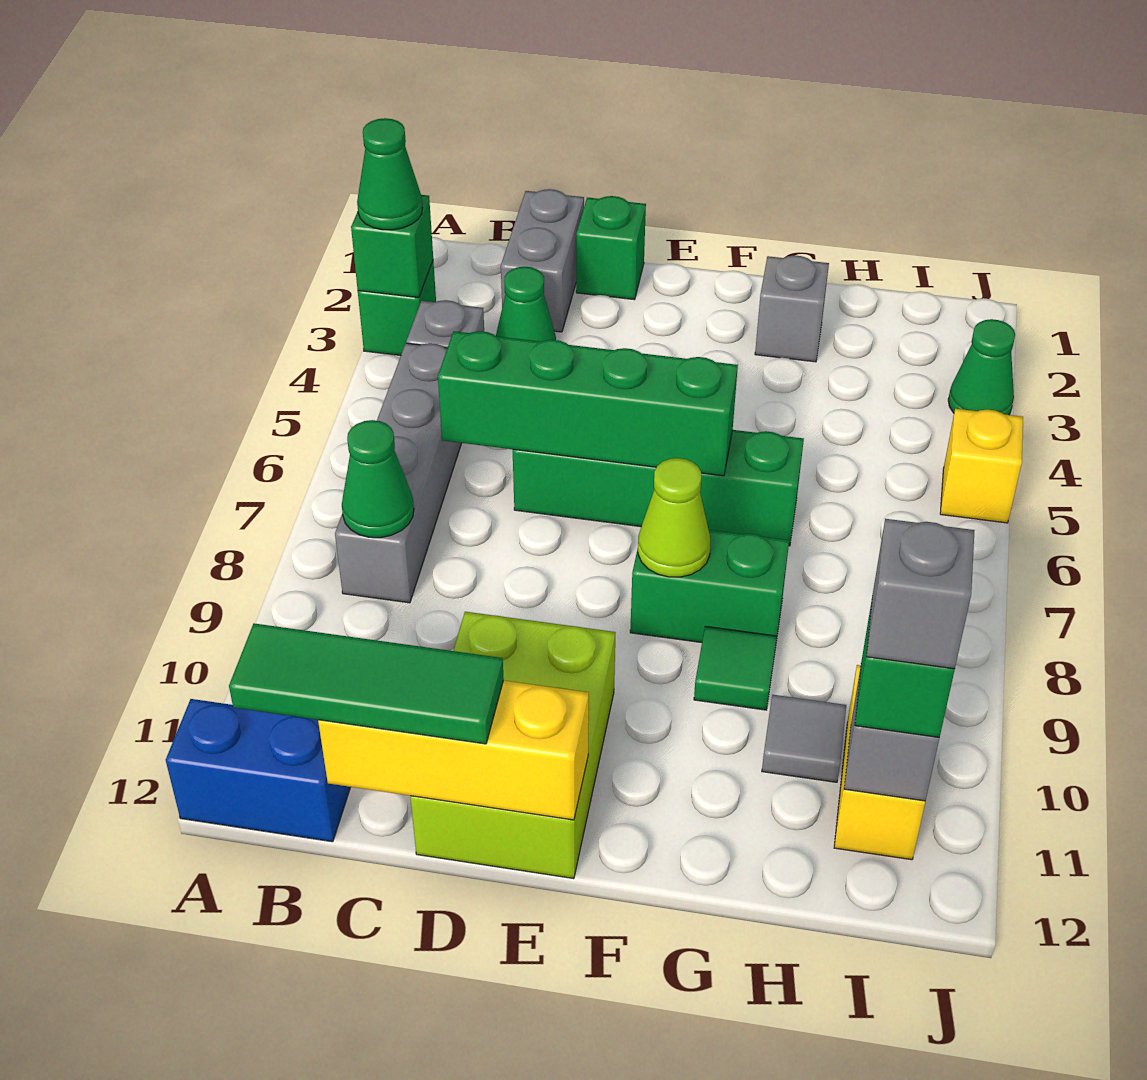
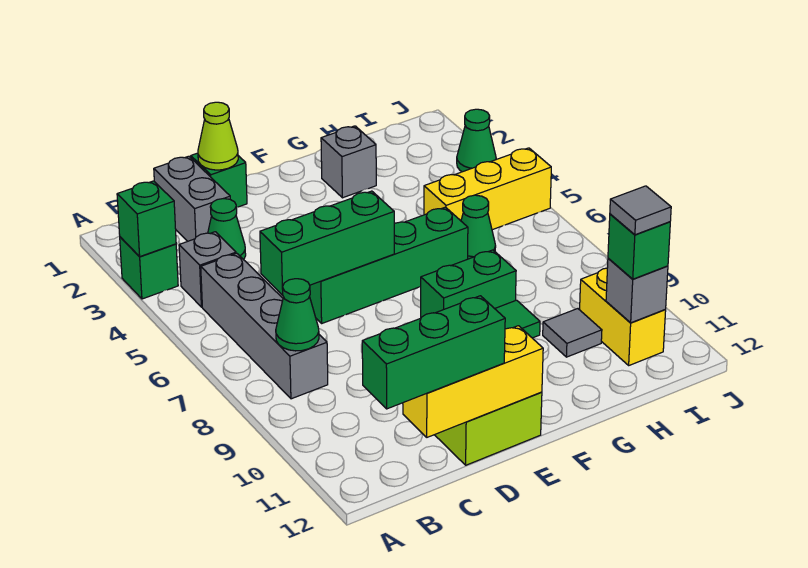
green 1x1 cone [357,118,422,230] -> green 1x1 cone moved to [461,195,496,259]
blue 1x2 brick [166,699,350,842] -> none
green 1x3 tile [229,623,504,744] -> green 1x3 brick [362,296,505,409]
green 1x4 brick [438,331,738,476] -> green 1x3 brick [260,191,395,295]
lime 1x1 cone [638,458,710,577] -> lime 1x1 cone moved to [198,102,238,170]
grey 1x1 brick [867,519,975,669] -> grey 1x1 tile [610,186,671,235]
yellow 1x1 brick [940,409,1023,523] -> yellow 1x3 brick [424,148,551,230]

